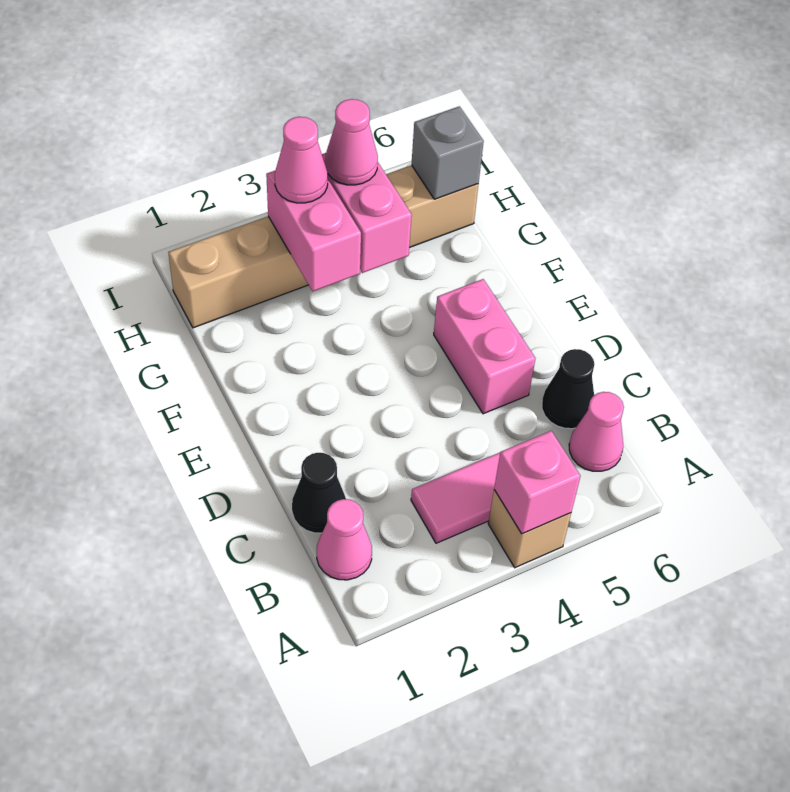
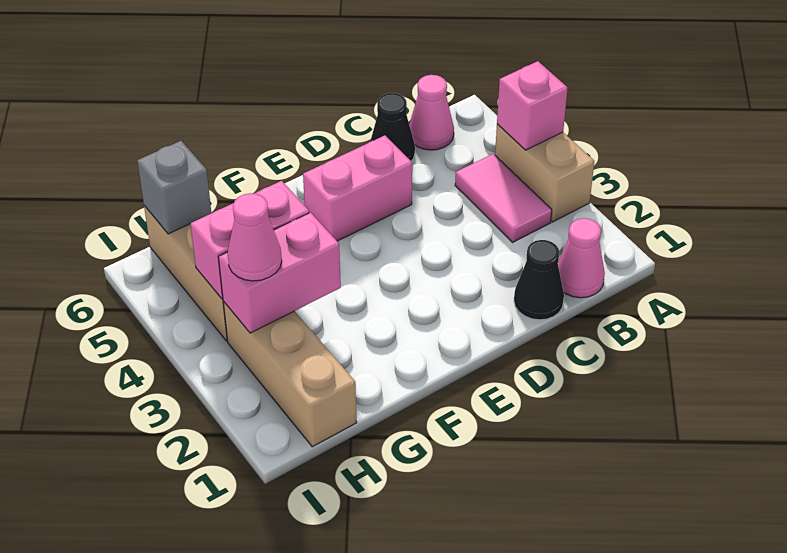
tan 1x1 brick [488,490,571,568] -> tan 1x2 brick [495,124,594,222]
pink 1x1 cone [325,99,378,185] -> none

